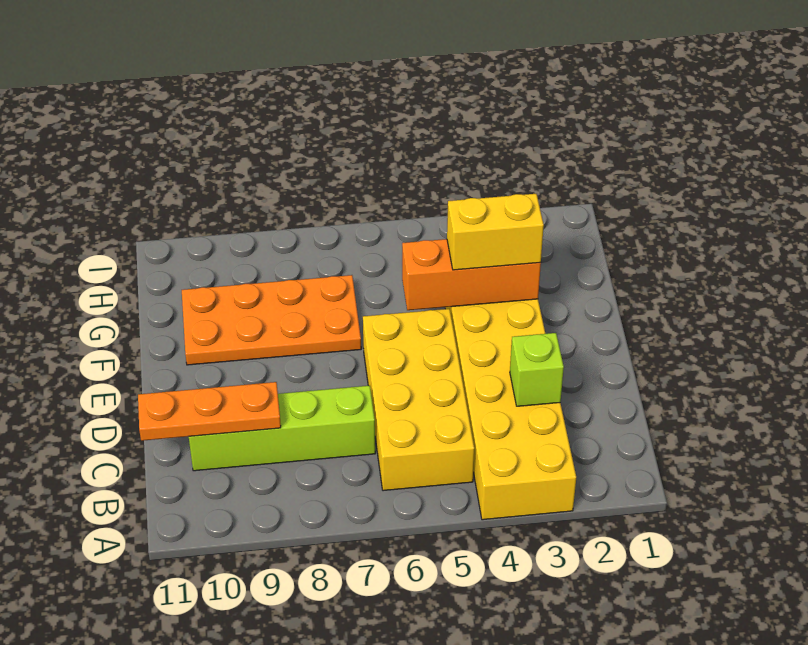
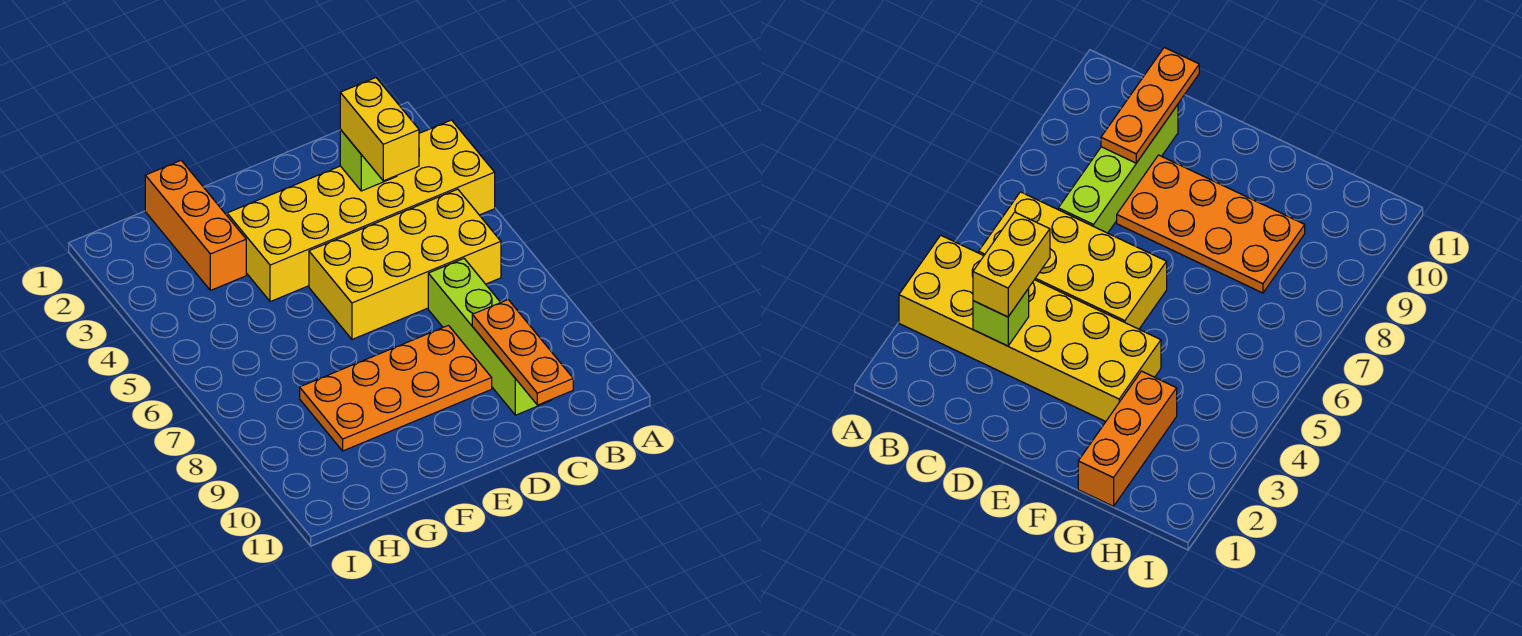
orange 1x3 brick [402,239,541,310] -> orange 1x3 brick moved to [145,161,246,290]
yellow 1x2 brick [447,194,544,270] -> yellow 1x2 brick moved to [340,78,419,181]
orange 2x4 plate [182,275,361,365] -> orange 2x4 plate turned to [300,325,492,451]

